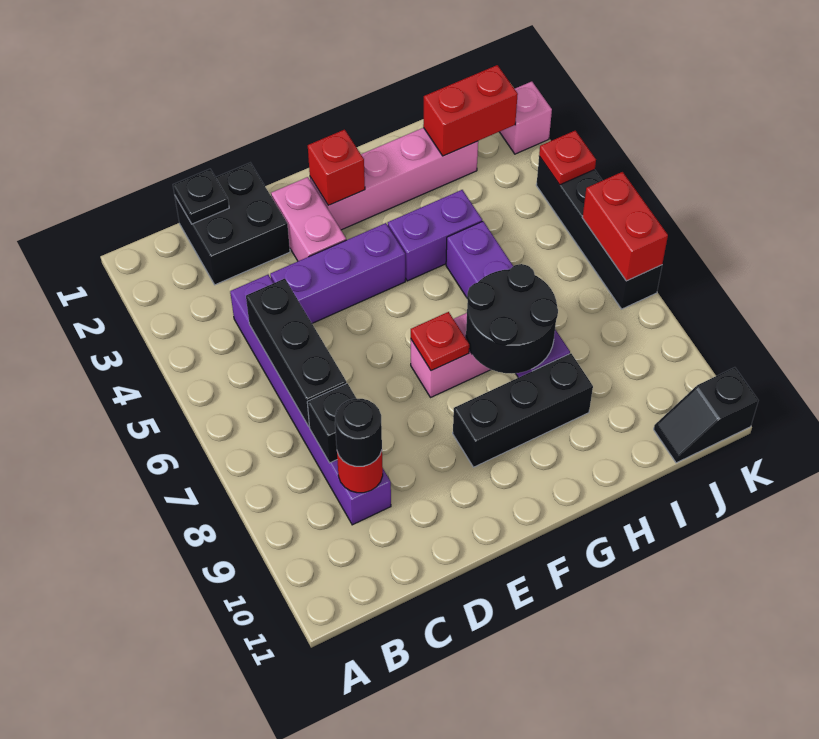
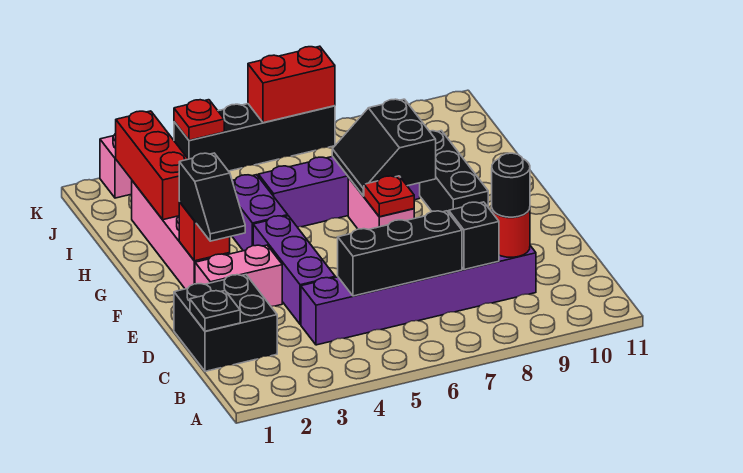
black 2x2 round brick [466,264,558,374] -> black 2x2 slope [332,99,436,196]
red 1x2 brick [423,65,518,156] -> red 1x3 brick [116,111,188,220]
black 1x2 slope [654,367,758,463] -> black 1x2 slope moved to [179,153,245,241]

